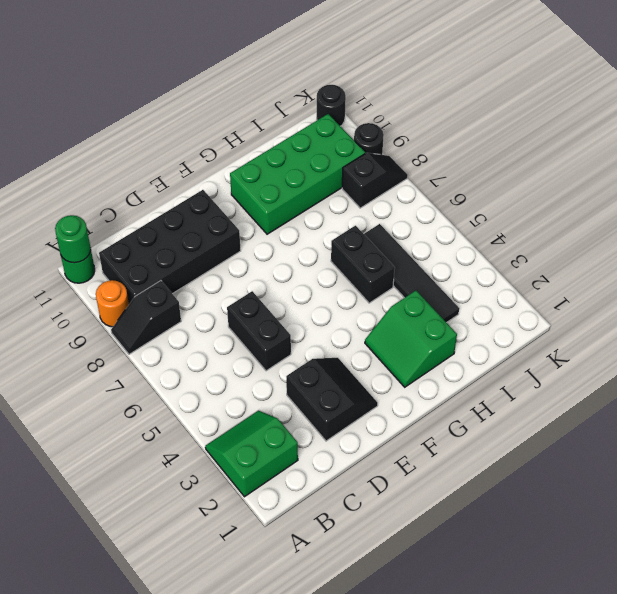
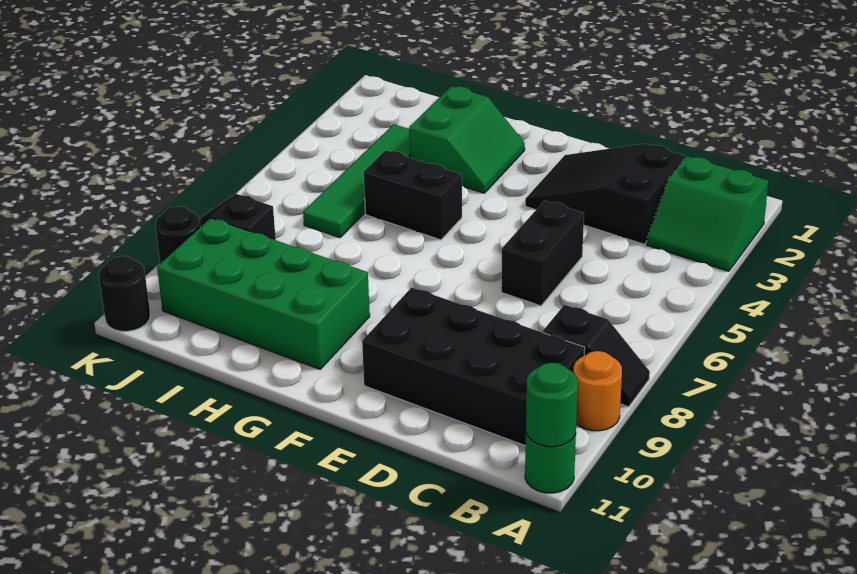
black 2x2 slope [286,358,378,441] -> black 2x3 slope [525,144,685,244]
black 1x2 brick [331,226,395,303] -> black 1x2 brick turned to [364,150,462,240]
black 1x4 tile [364,224,459,323] -> green 1x4 tile [303,124,410,238]

